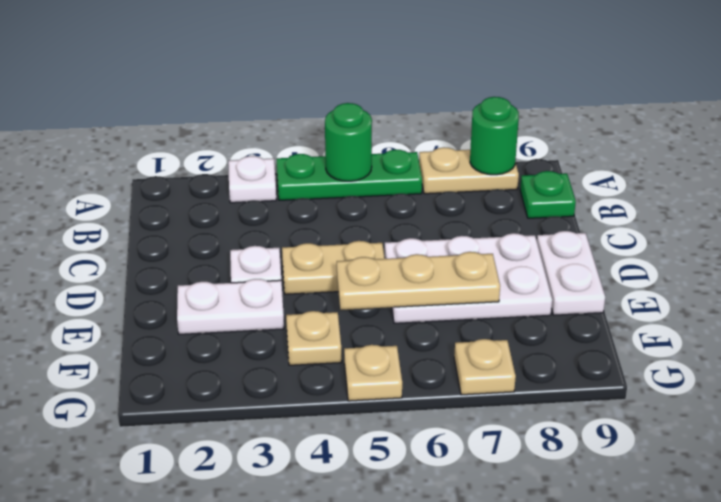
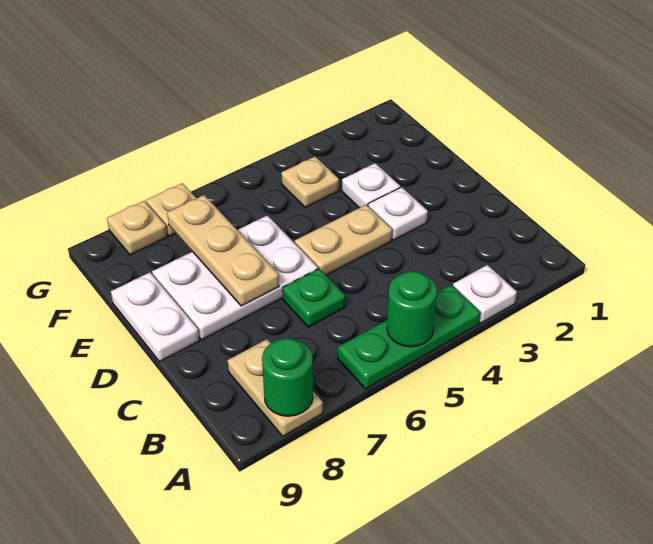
tan 1x2 plate [419,147,519,194] -> tan 1x2 plate turned to [228,339,323,436]
green 1x1 plate [520,171,576,218] -> green 1x1 plate moved to [282,269,345,327]
white 1x2 plate [177,279,284,334] -> white 1x1 plate [342,163,400,208]
tan 1x3 plate [337,252,500,310] -> tan 1x3 plate turned to [167,195,279,306]
tan 1x1 plate [344,345,402,401] -> tan 1x1 plate moved to [107,201,167,255]

